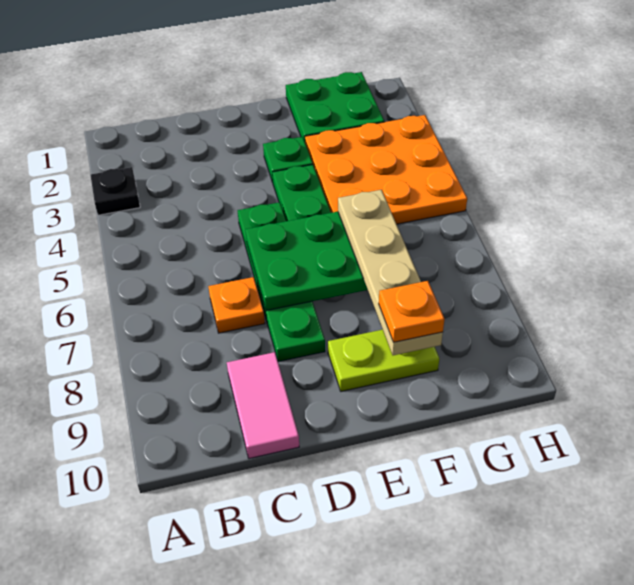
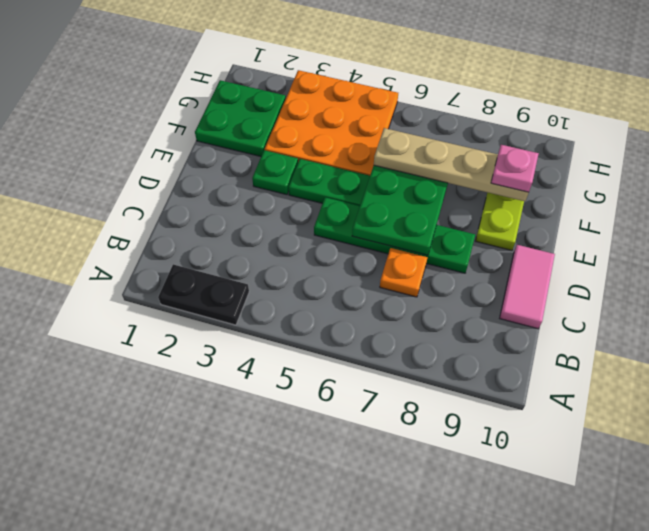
black 1x1 plate [90,167,140,215] -> black 1x2 plate [158,264,249,325]
pink 1x2 tile [227,352,299,459] -> pink 1x2 tile turned to [500,245,555,329]
orange 1x1 plate [379,281,444,342] -> pink 1x1 plate [491,145,539,192]

